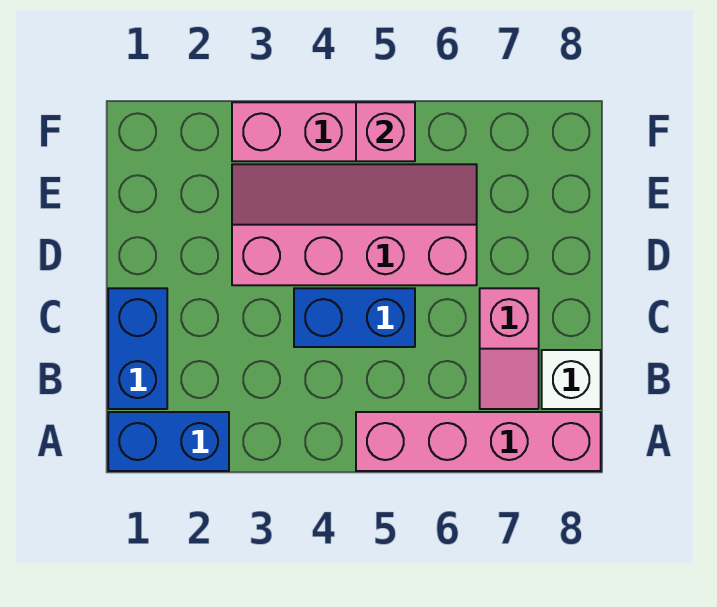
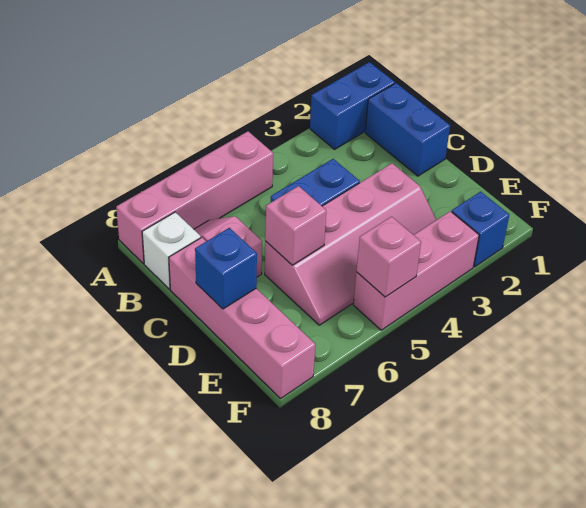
none -> pink 1x4 brick [169,238,315,399]
none -> pink 1x1 brick [265,186,326,265]
none -> blue 1x1 brick [195,228,257,309]
none -> blue 1x1 brick [452,192,509,267]

